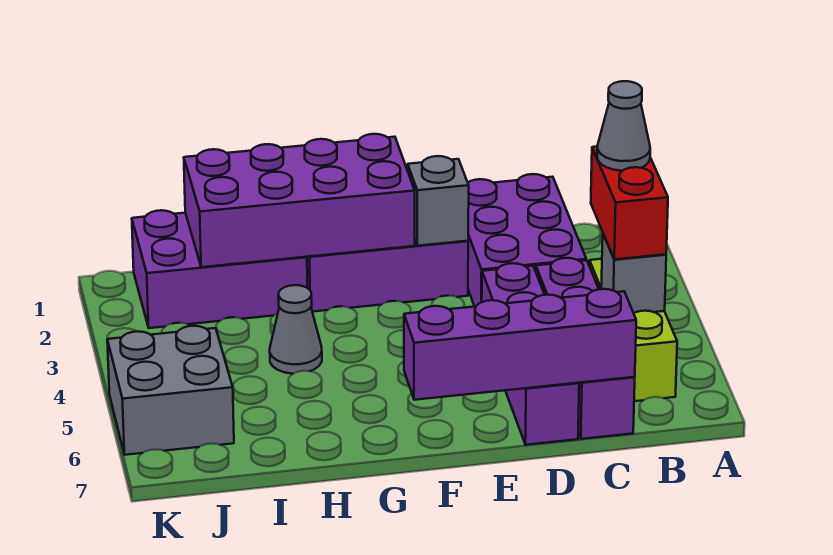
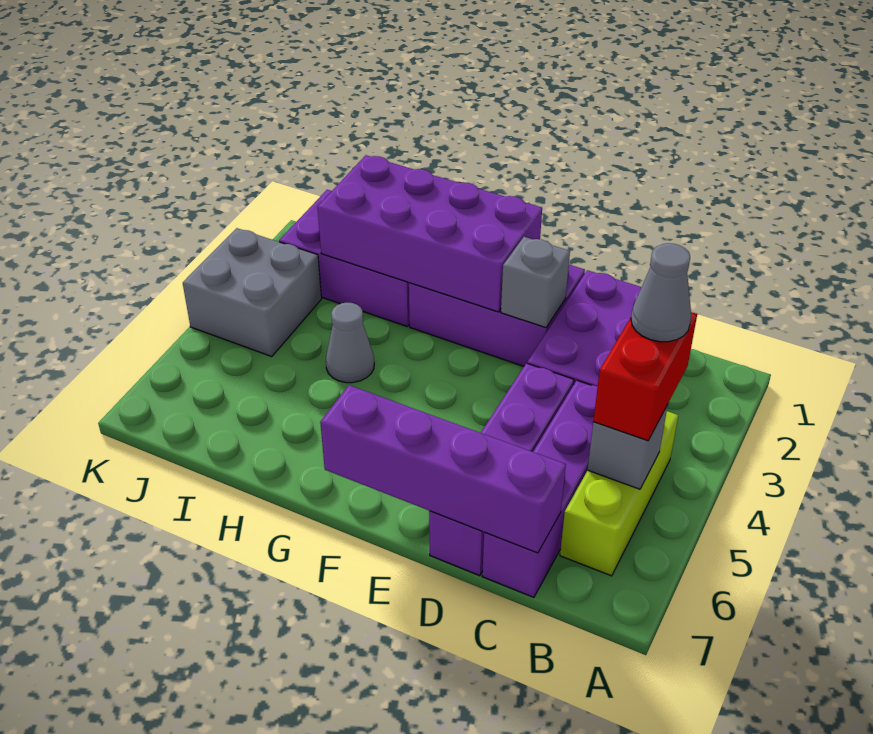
grey 2x2 brick [107,326,234,455] -> grey 2x2 brick moved to [183,228,322,357]

